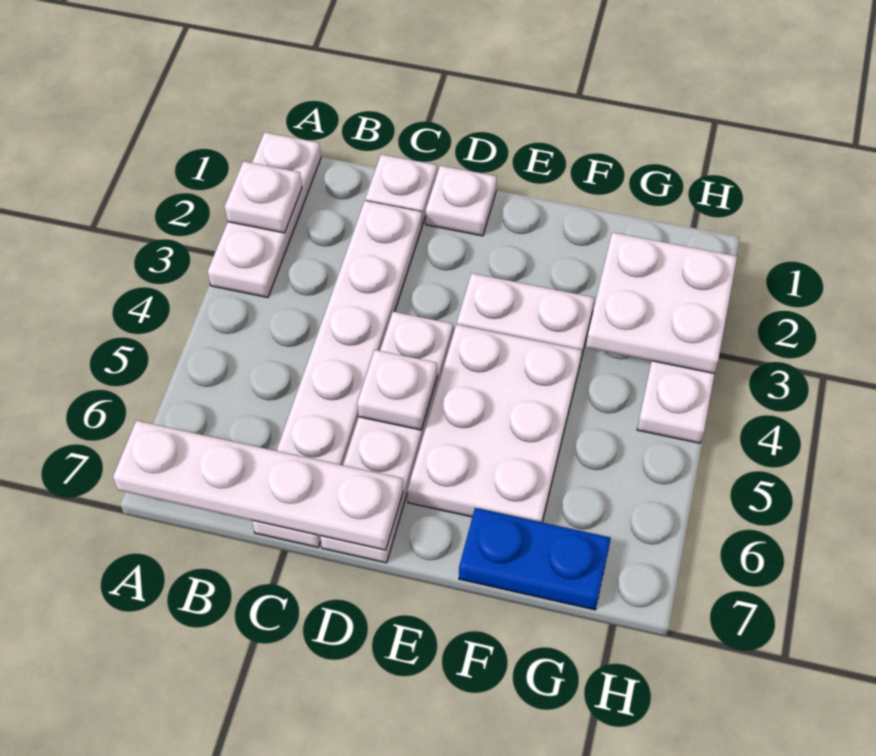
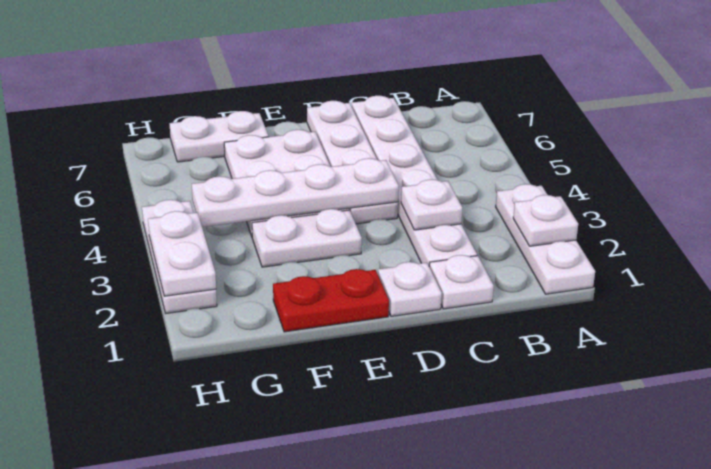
white 1x4 plate [113,421,403,550] -> white 1x4 plate moved to [192,158,399,227]
white 1x1 plate [357,350,437,430] -> white 1x1 plate moved to [401,179,462,230]
none -> red 1x2 plate [273,269,389,332]
blue 1x2 plate [459,508,611,610] -> white 1x2 plate [170,111,269,162]
white 2x2 plate [586,232,737,374] -> white 1x2 plate [148,211,216,296]

